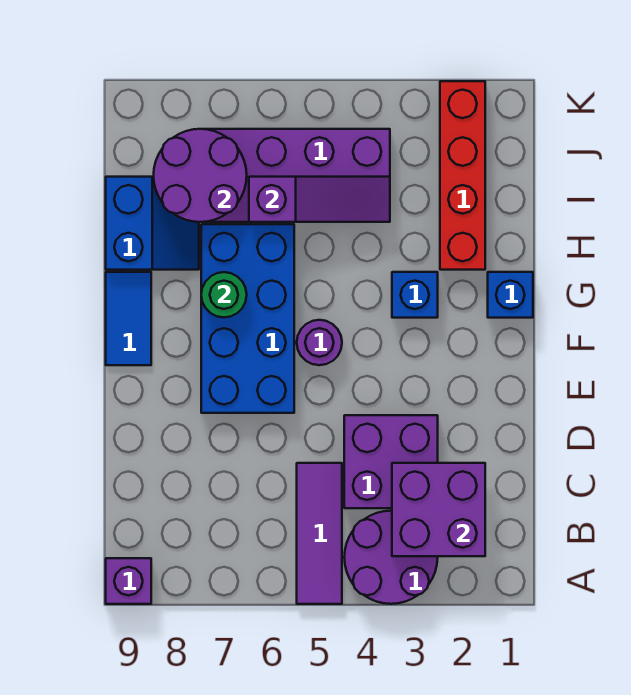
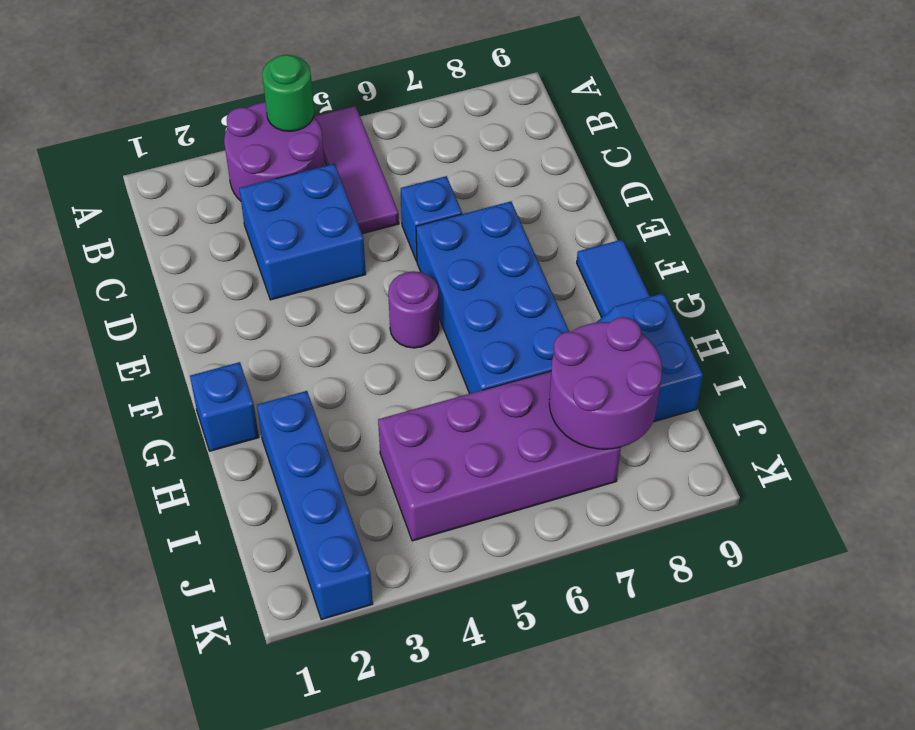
purple 1x1 brick [106,558,151,604] -> none
purple 2x2 brick [392,463,485,556] -> none
purple 2x2 brick [344,415,438,508] -> blue 2x2 brick [239,164,366,300]
blue 1x1 brick [392,272,438,318] -> blue 1x1 brick moved to [401,176,462,261]
green 1x1 round brick [201,272,247,317] -> green 1x1 round brick moved to [262,55,314,132]
red 1x4 brick [440,81,485,270] -> blue 1x4 brick [257,391,373,620]
purple 1x3 slope [249,177,390,222] -> none

